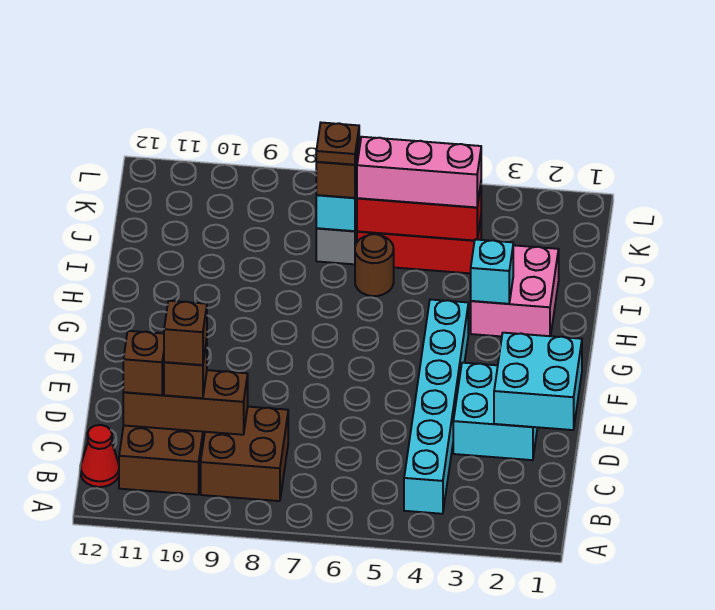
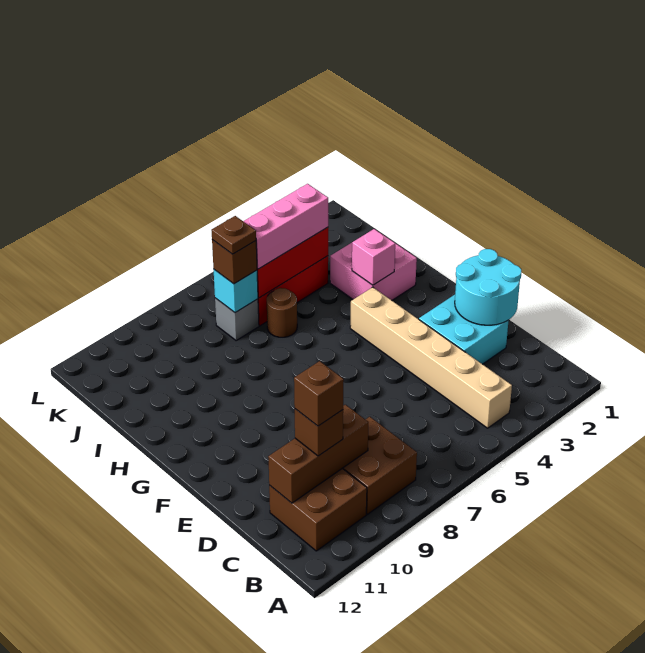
cyan 1x6 brick [404,300,468,514] -> tan 1x6 brick [350,287,512,428]
red 1x1 cone [80,425,119,487] -> none
brown 1x1 brick [123,331,164,395] -> none
cyan 2x2 brick [494,333,582,430] -> cyan 2x2 round brick [455,249,521,325]
cyan 1x1 brick [471,239,513,304] -> pink 1x1 brick [352,229,395,285]

